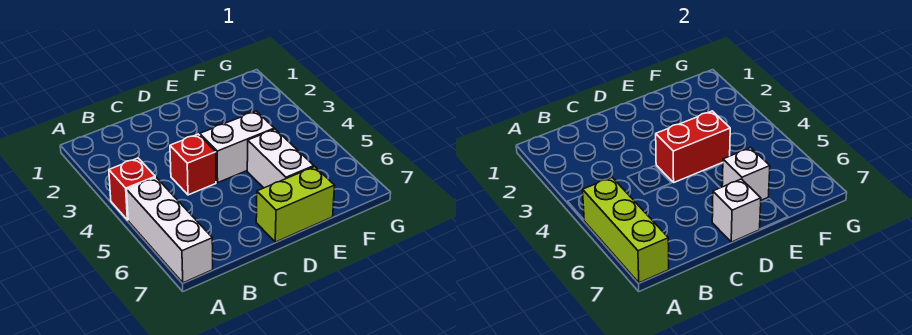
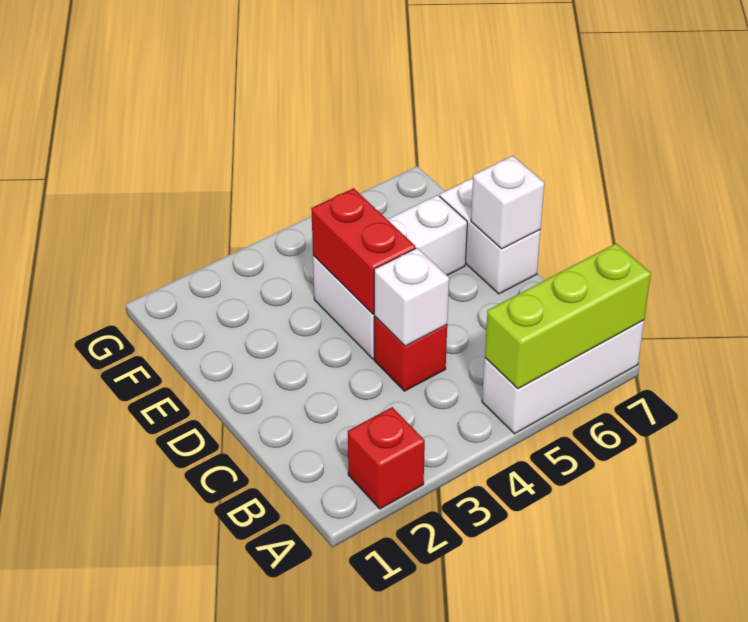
red 1x1 brick [109,158,155,220] -> red 1x1 brick moved to [348,407,425,509]
lime 1x2 brick [256,167,335,242] -> white 1x2 brick [440,178,541,294]
white 1x1 brick [722,148,770,200] -> white 1x1 brick moved to [374,248,449,346]

